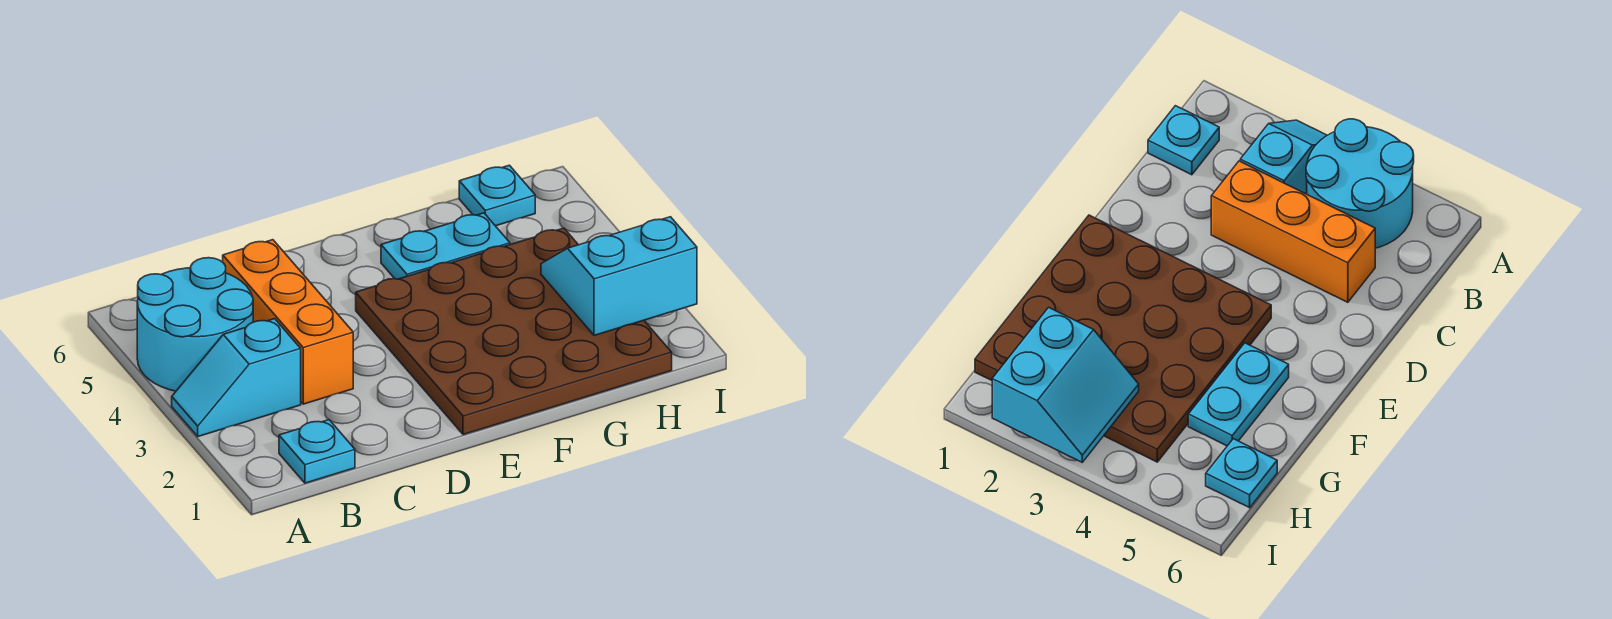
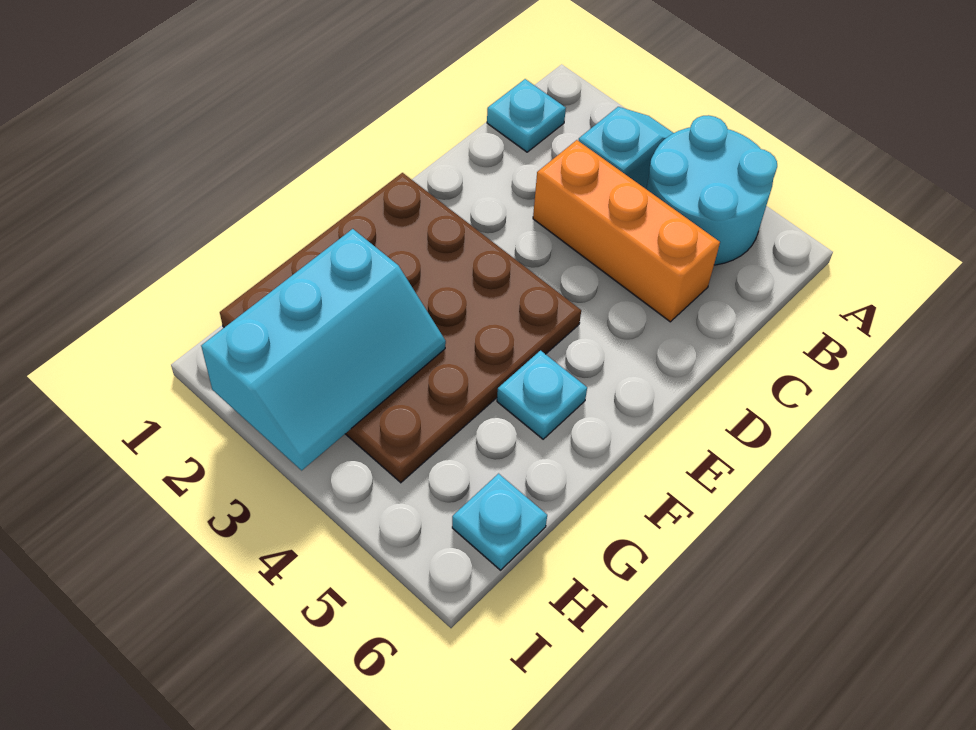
cyan 1x2 plate [381,213,510,279] -> cyan 1x1 plate [497,351,587,439]
cyan 2x2 slope [541,217,697,336] -> cyan 2x3 slope [201,229,446,470]

